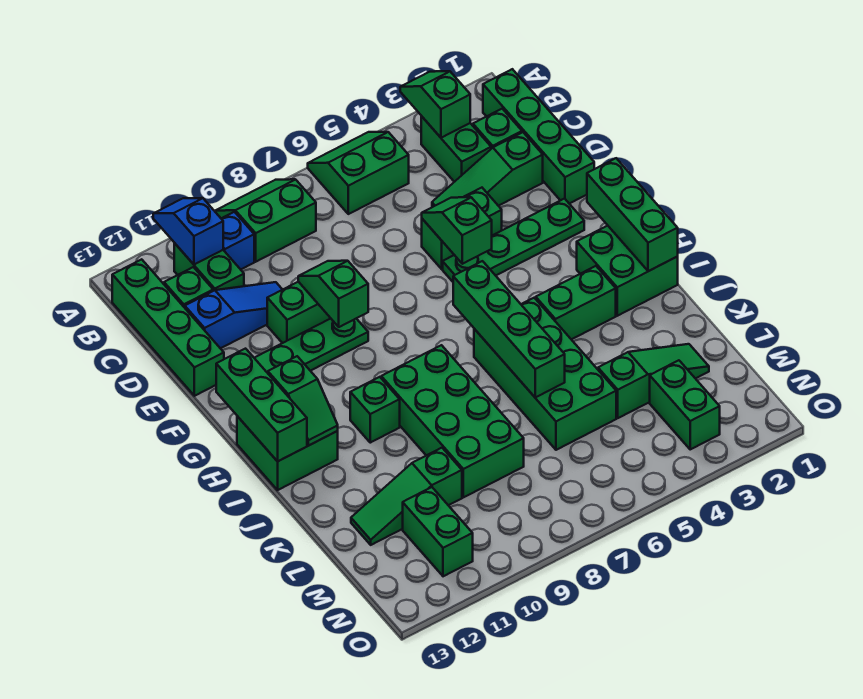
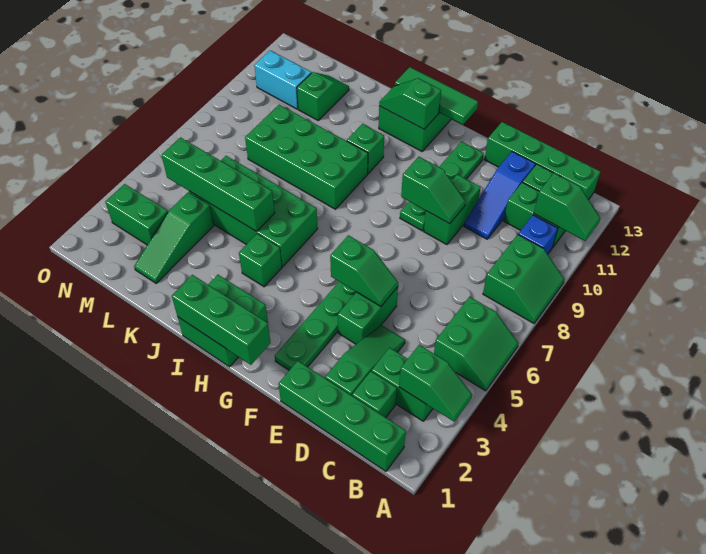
blue 1x2 slope [153,198,223,265] -> green 1x2 slope [534,173,601,241]
green 1x3 brick [216,349,307,461] -> green 1x3 tile [395,67,478,124]
green 1x4 brick [453,261,565,397] -> green 1x4 brick moved to [161,137,275,232]
green 1x2 brick [536,266,616,339] -> green 1x1 brick [239,234,282,287]
green 1x3 slope [351,448,462,545] -> green 1x2 slope [297,72,349,120]
green 1x2 brick [403,487,473,576] -> cyan 1x2 brick [254,50,311,109]

